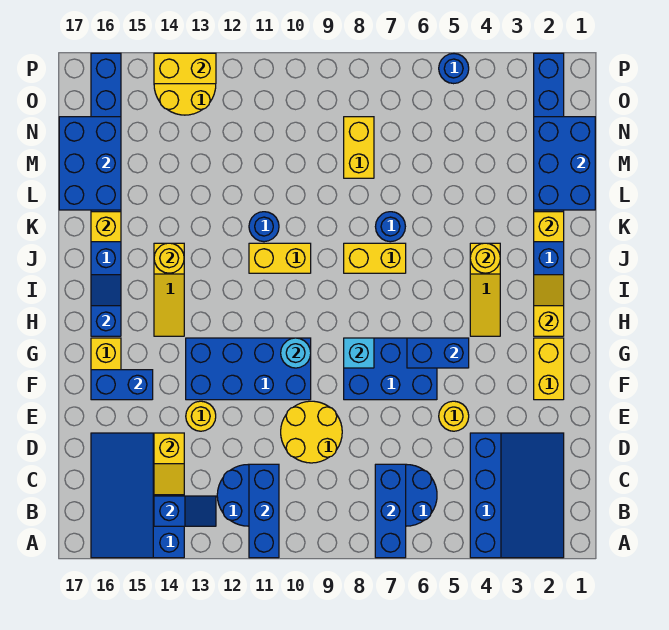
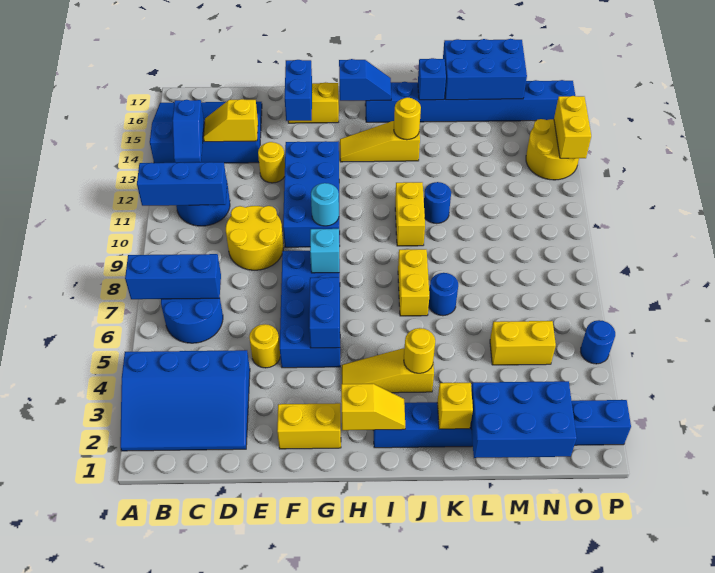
blue 2x3 brick [344,338,437,400] -> blue 2x4 brick [280,251,340,368]
yellow 1x1 brick [91,212,121,242] -> blue 1x1 brick [418,58,446,100]
yellow 1x2 brick [344,117,374,178] -> yellow 1x2 brick moved to [490,321,556,365]

